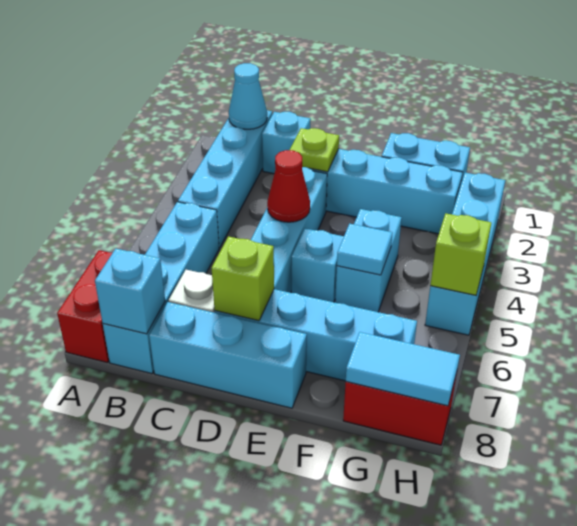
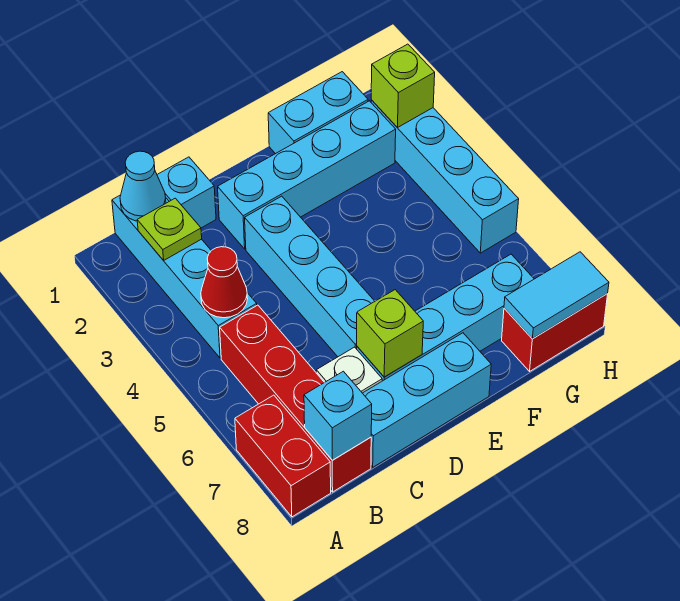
cyan 1x4 brick [103,202,219,374] -> red 1x4 brick [220,305,371,492]
lime 1x1 plate [290,128,339,172] -> lime 1x1 plate moved to [137,198,202,260]
red 1x1 cone [267,150,310,222] -> red 1x1 cone moved to [201,247,248,318]
cyan 1x1 brick [291,228,344,302] -> none
cyan 1x2 brick [335,209,402,312] -> none
cyan 1x1 tile [337,224,392,275] -> none
lime 1x1 brick [430,213,491,295] -> lime 1x1 brick moved to [371,44,435,128]

